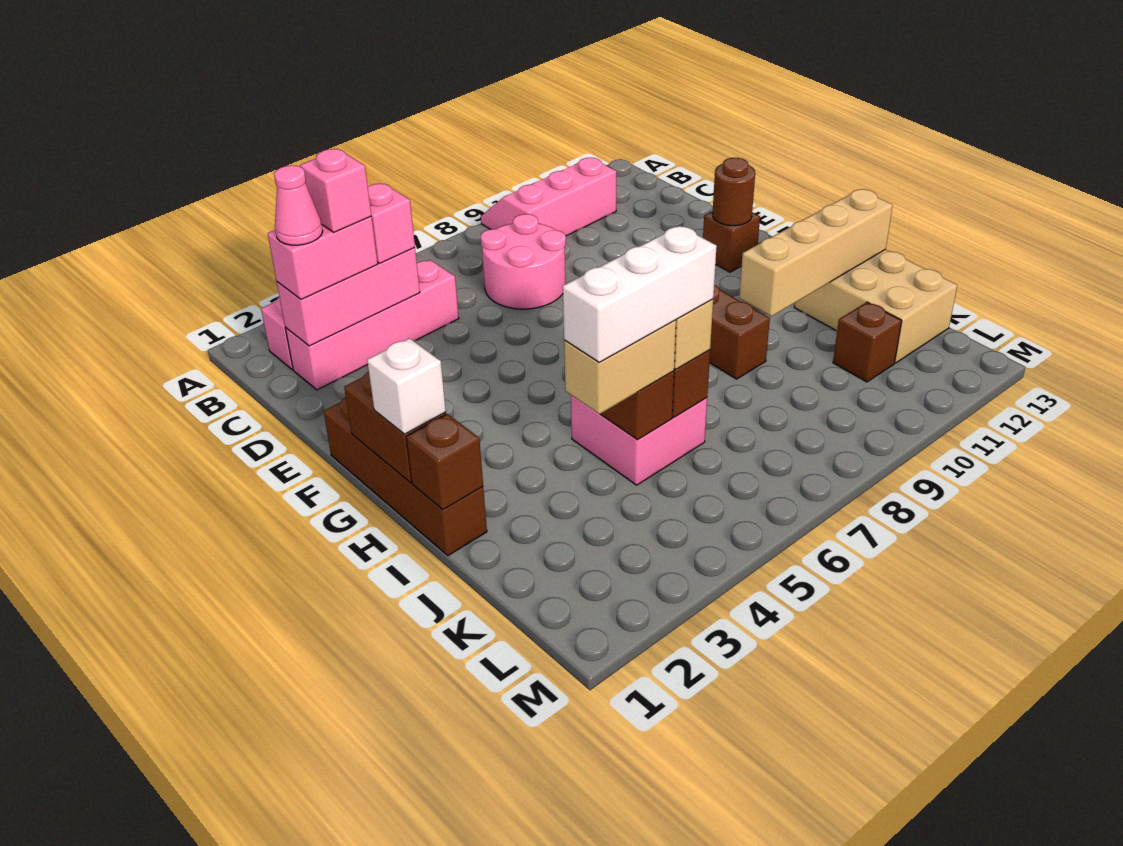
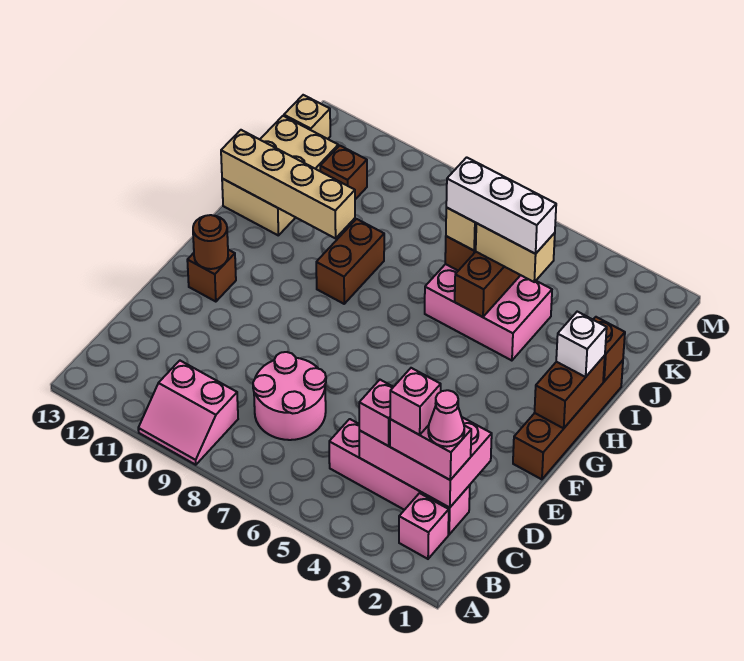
pink 2x3 slope [481,158,616,236] -> pink 2x2 slope [138,361,238,465]
pink 1x3 brick [277,248,420,346] -> pink 2x3 brick [359,417,492,508]
pink 2x2 brick [571,395,707,485] -> pink 2x3 brick [425,264,552,361]
none -> tan 1x1 brick [284,95,330,139]

